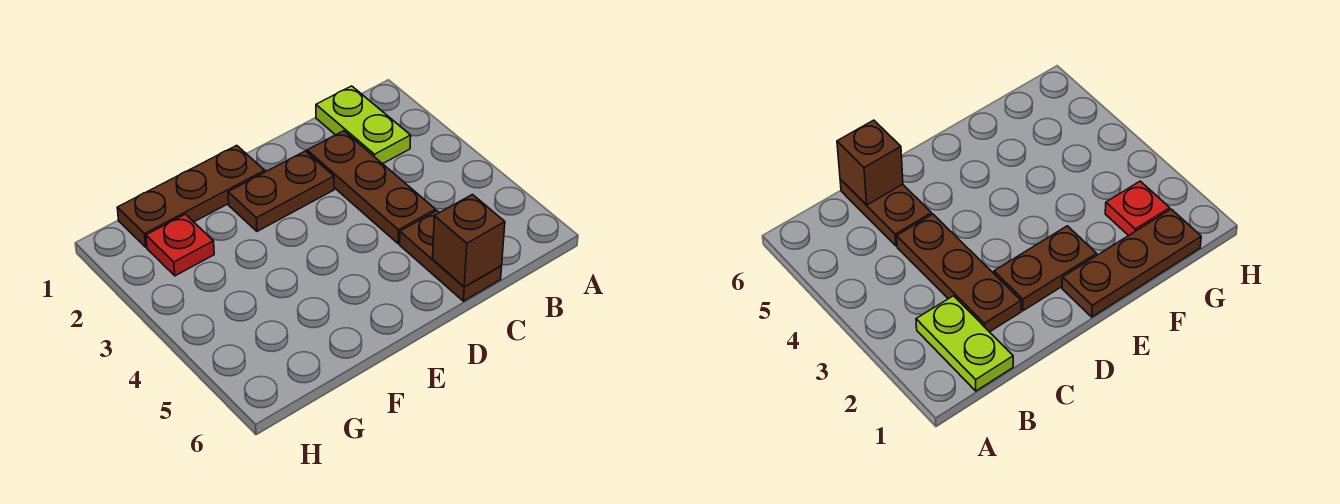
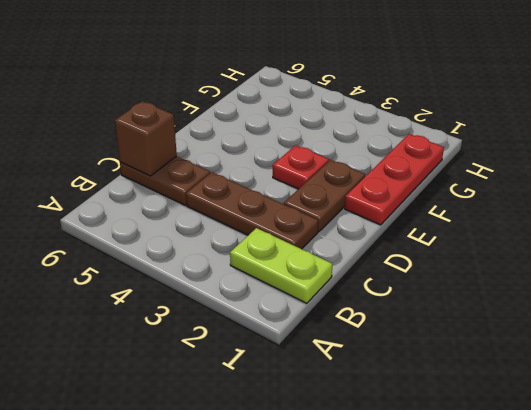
brown 1x3 plate [117,145,265,247] -> red 1x3 plate [345,134,444,225]
red 1x1 plate [146,214,214,276] -> red 1x1 plate moved to [273,145,329,189]

